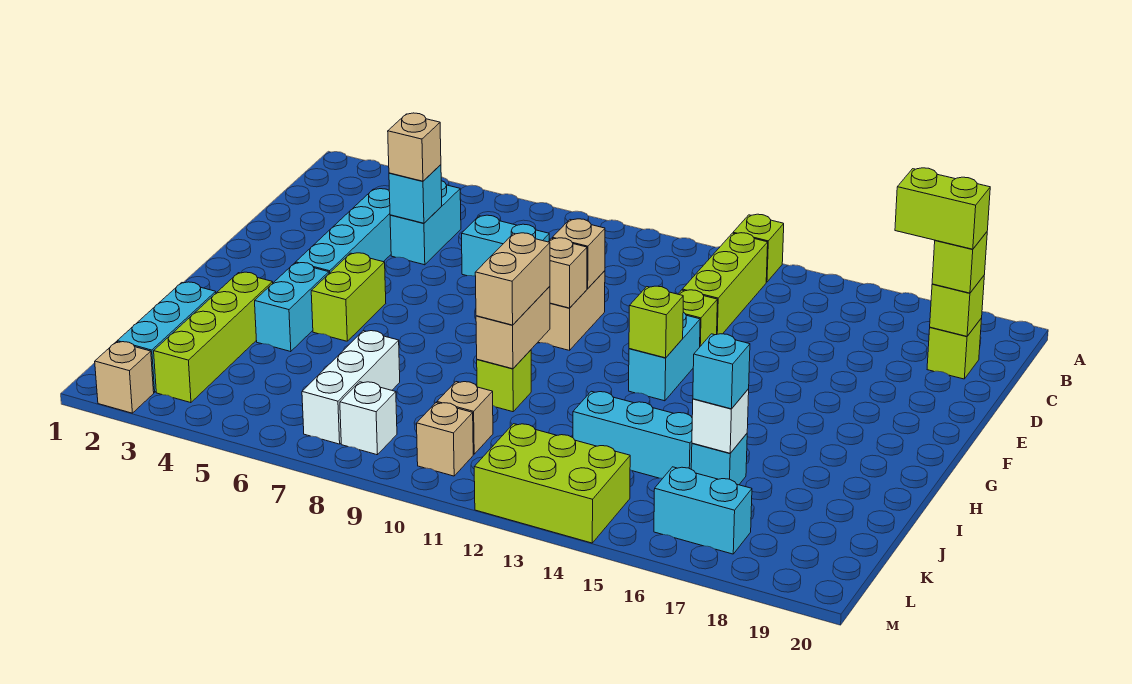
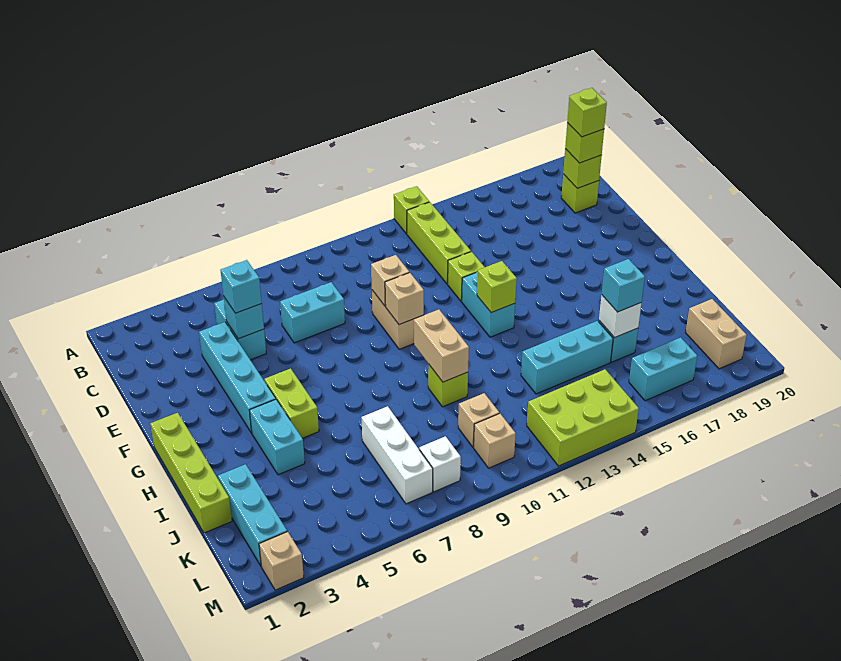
lime 1x2 brick [895,168,990,249] -> lime 1x1 brick [567,88,607,137]
tan 1x1 brick [388,113,441,181] -> cyan 1x1 brick [220,260,262,313]
tan 1x2 brick [475,233,550,325] -> tan 1x2 brick moved to [686,299,747,369]
lime 1x4 brick [154,272,273,403] -> lime 1x4 brick moved to [150,413,232,533]

